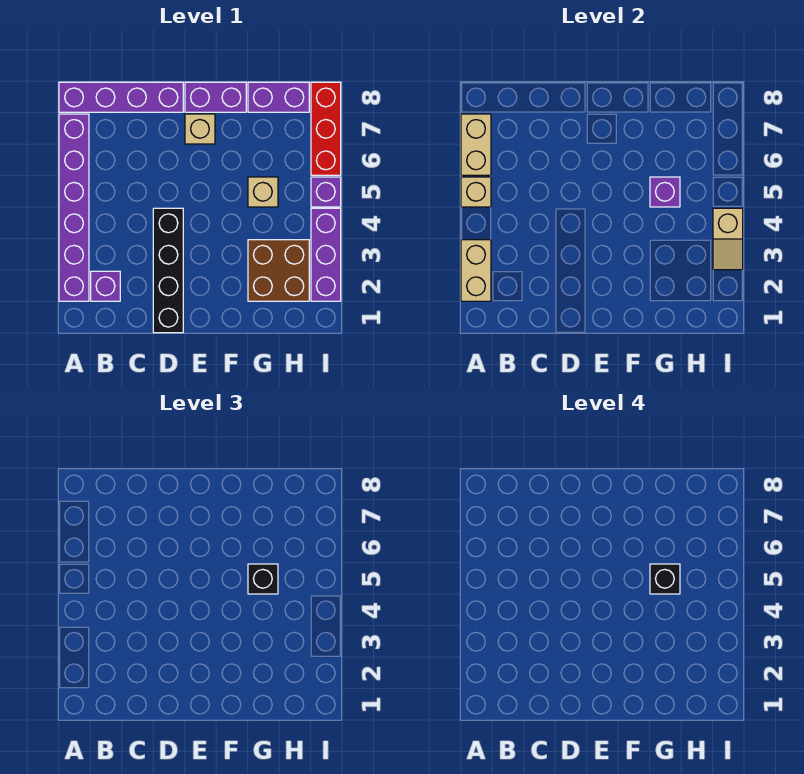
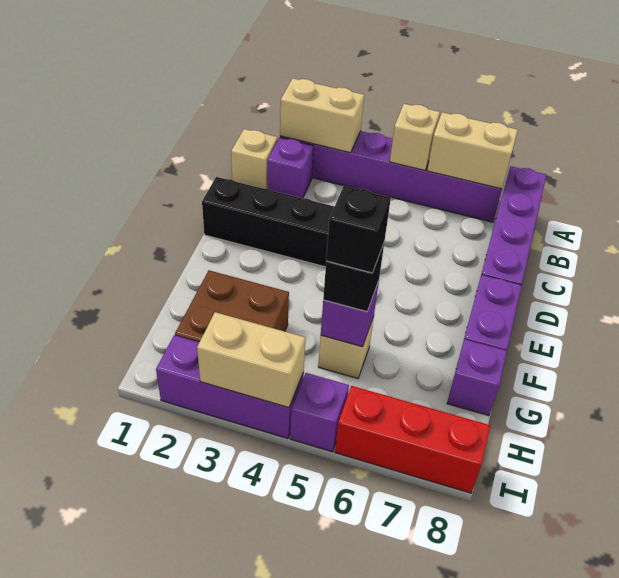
tan 1x1 brick [185,114,215,144] -> tan 1x1 brick moved to [231,129,278,189]
purple 1x2 brick [248,82,309,112] -> purple 1x1 brick [447,339,507,416]
tan 1x2 slope [713,208,743,270] -> tan 1x2 brick [197,312,305,408]

